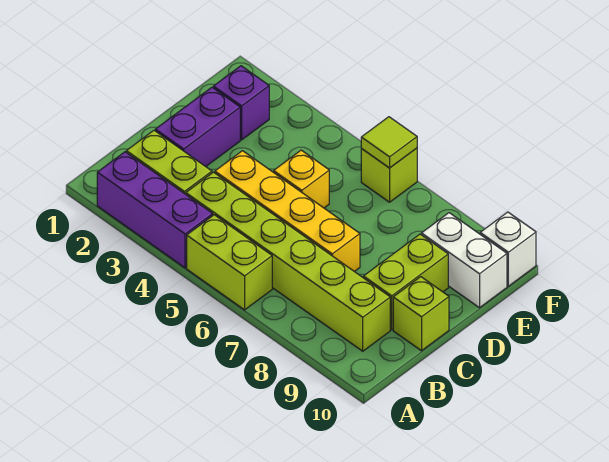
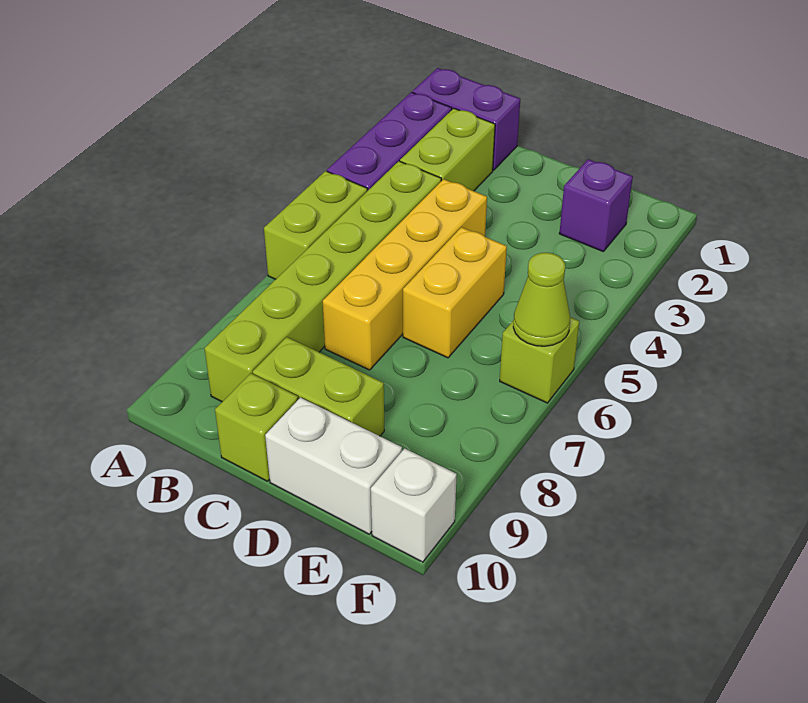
purple 1x2 brick [155,87,240,166] -> purple 1x2 brick moved to [412,68,520,170]
yellow 1x1 brick [274,150,329,208] -> yellow 1x2 brick [403,227,507,358]
white 1x2 brick [421,213,507,308] -> white 1x2 brick turned to [265,398,402,534]
lime 1x1 tile [361,117,417,168] -> lime 1x1 cone [513,253,570,346]

